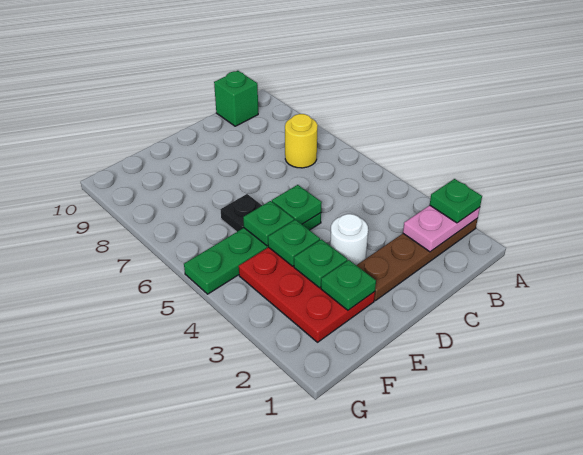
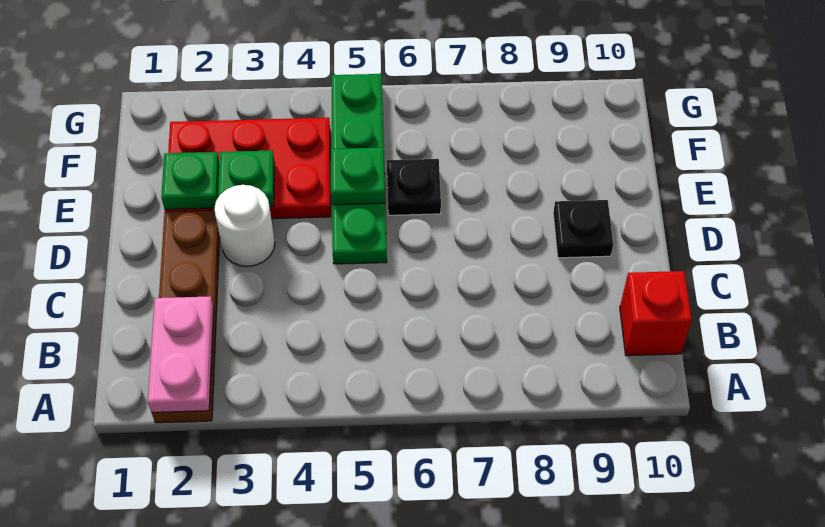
green 1x1 plate [430,179,482,223] -> none
yellow 1x1 round brick [285,114,318,168] -> none
green 1x1 brick [214,71,258,126] -> red 1x1 brick [620,271,692,356]
green 1x1 plate [272,185,322,224] -> none
none -> black 1x1 plate [553,200,613,258]
green 1x1 plate [268,220,320,266] -> none

